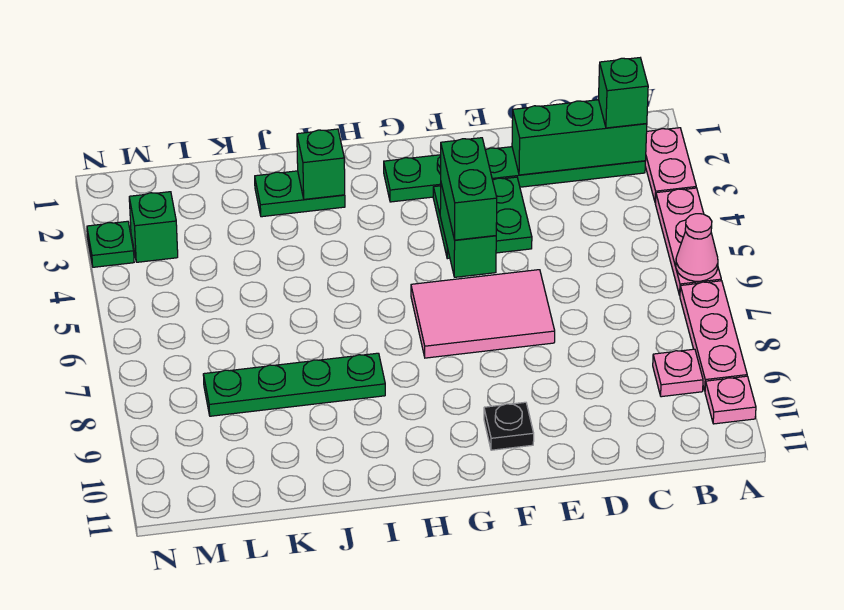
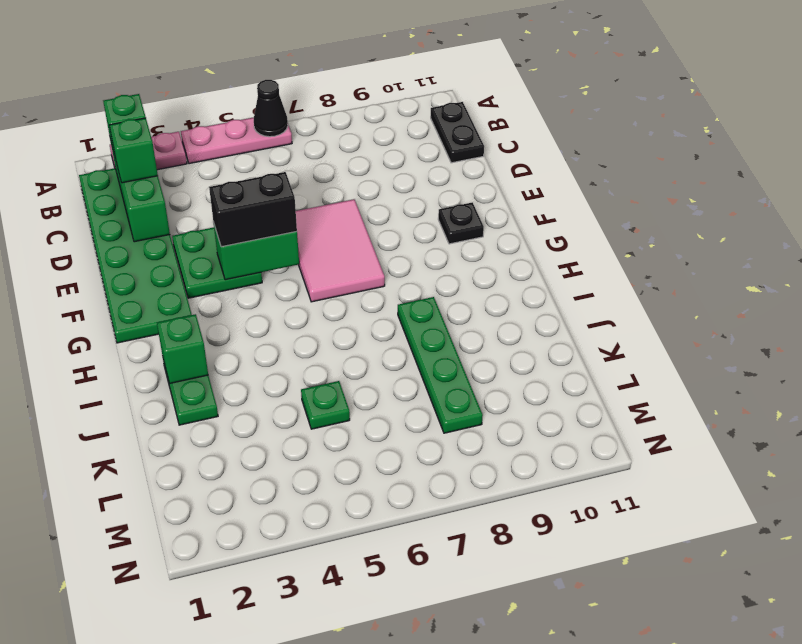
pink 1x1 cone [676,214,718,281] -> black 1x1 cone [254,80,288,137]
pink 1x3 plate [680,281,747,390] -> none
pink 1x1 plate [705,376,756,424] -> none
green 1x6 plate [384,147,645,202] -> green 2x6 plate [79,168,192,343]
pink 1x1 plate [653,349,703,397] -> none
none -> black 1x2 plate [431,102,484,163]
green 1x2 brick [441,138,497,240] -> black 1x2 brick [209,172,297,247]
green 1x1 brick [129,192,178,262] -> green 1x1 brick moved to [109,118,158,183]
green 1x1 plate [87,221,134,267] -> green 1x1 plate moved to [301,381,350,429]

